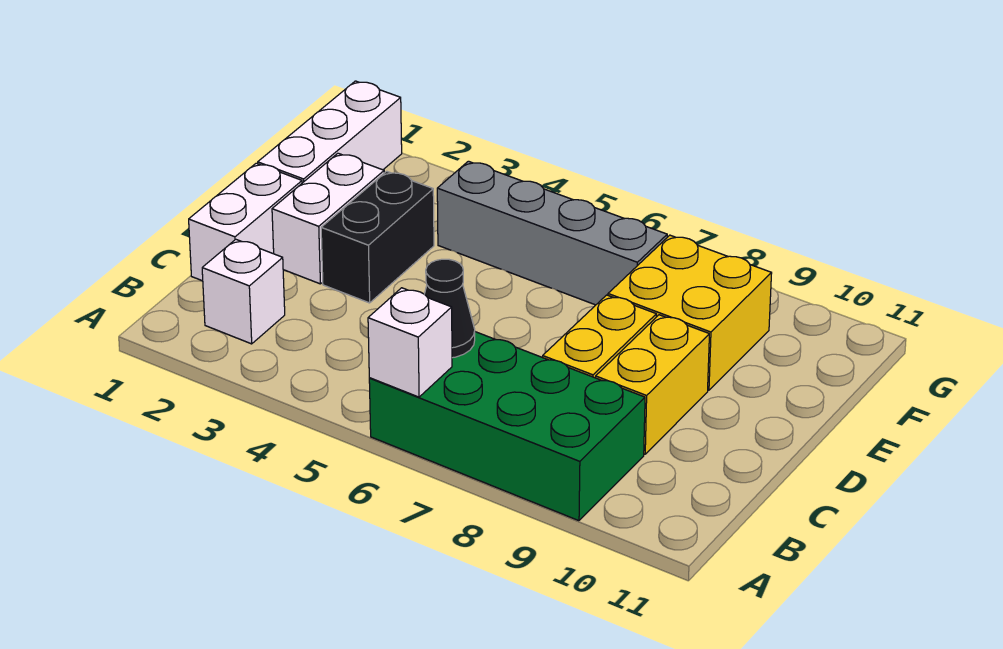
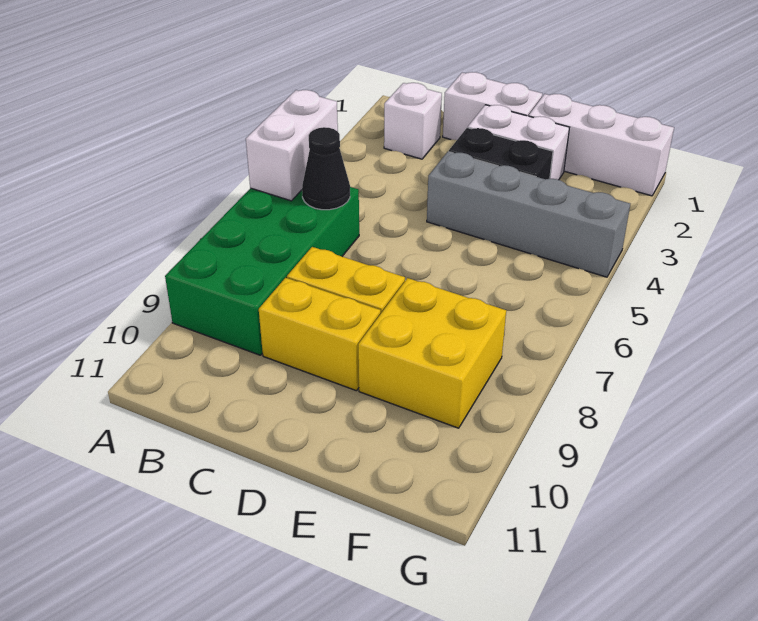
white 1x1 brick [368,288,452,397] -> white 1x2 brick [246,90,338,201]
grey 1x4 brick [437,161,667,305] -> grey 1x4 brick turned to [427,152,630,277]

